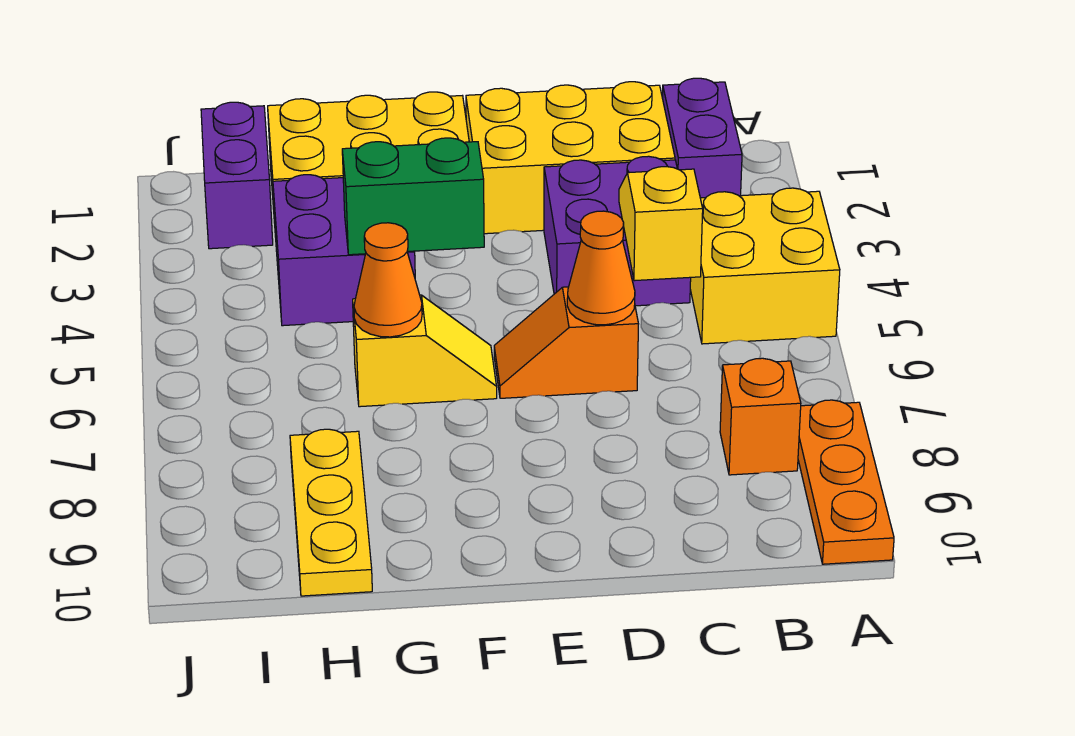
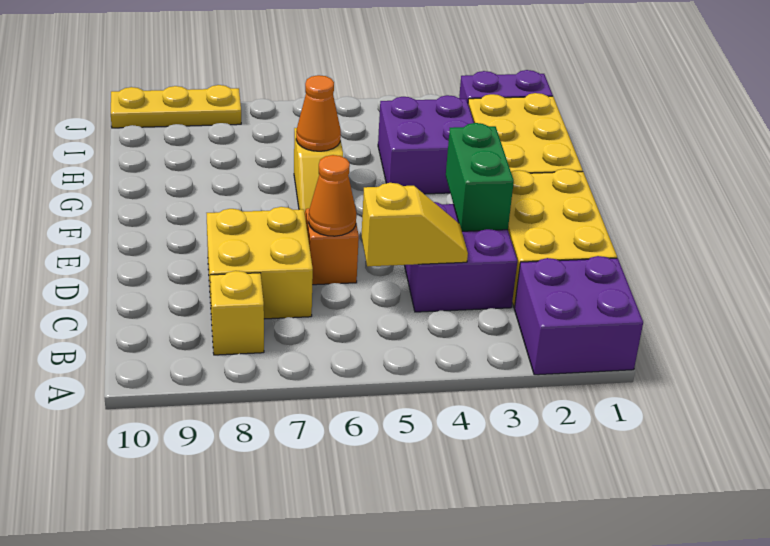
yellow 2x2 brick [690,188,840,344] -> yellow 2x2 brick moved to [207,207,313,320]
orange 1x3 plate [798,400,894,564] -> none
purple 1x2 brick [663,78,742,198] -> purple 2x2 brick [514,256,643,375]
orange 1x1 brick [720,358,801,475] -> yellow 1x1 brick [210,271,264,355]
green 1x2 brick [342,138,484,255] -> green 1x2 brick moved to [446,123,514,231]
yellow 1x3 plate [290,429,372,596] -> yellow 1x3 plate moved to [111,85,241,128]

